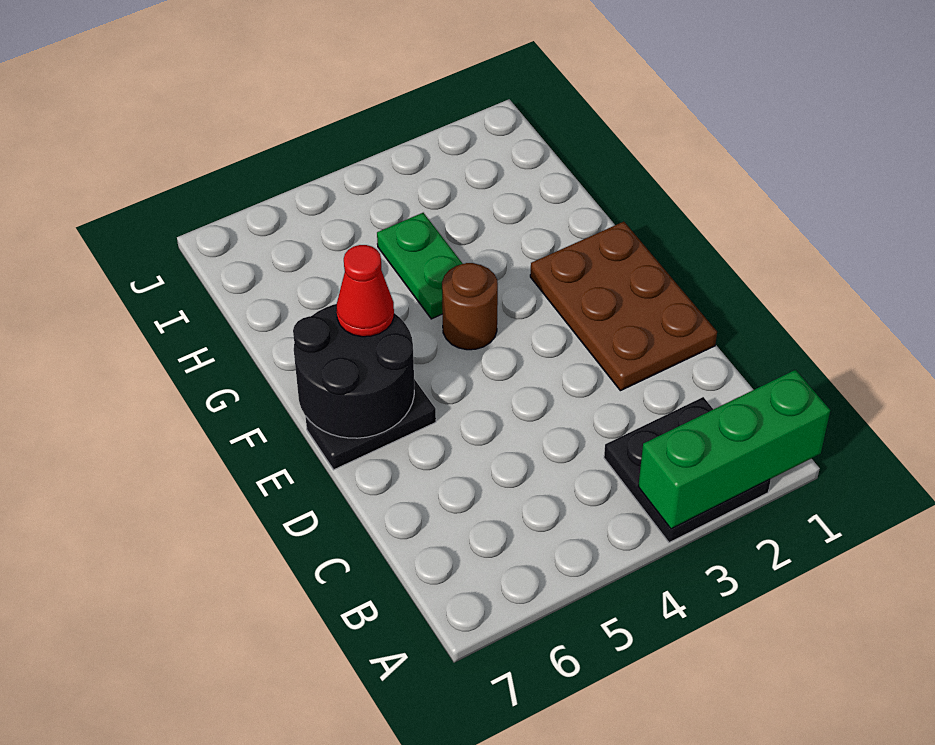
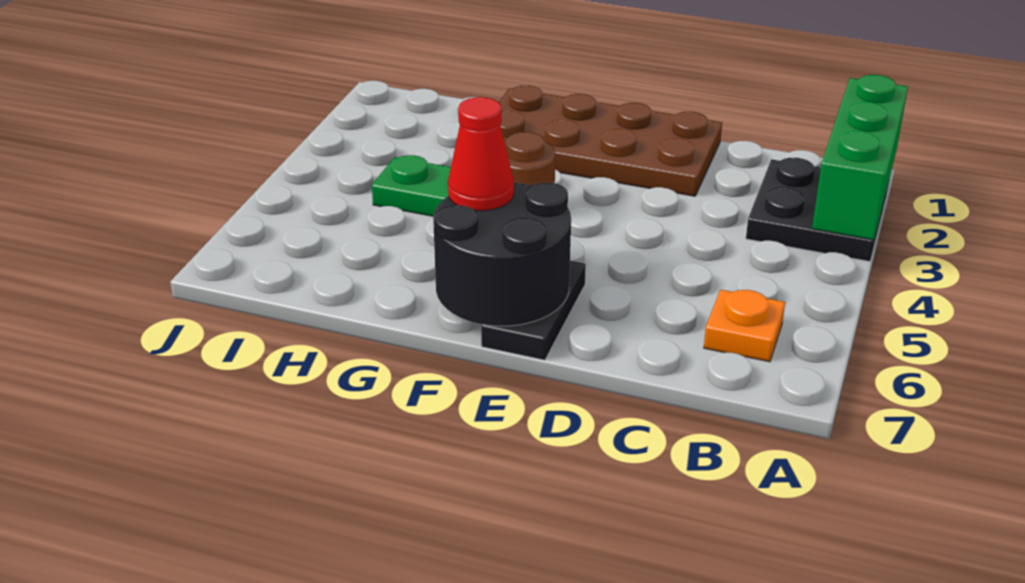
none -> orange 1x1 plate [704,290,785,362]
brown 2x3 plate [530,222,717,391] -> brown 2x4 plate [499,86,722,196]

